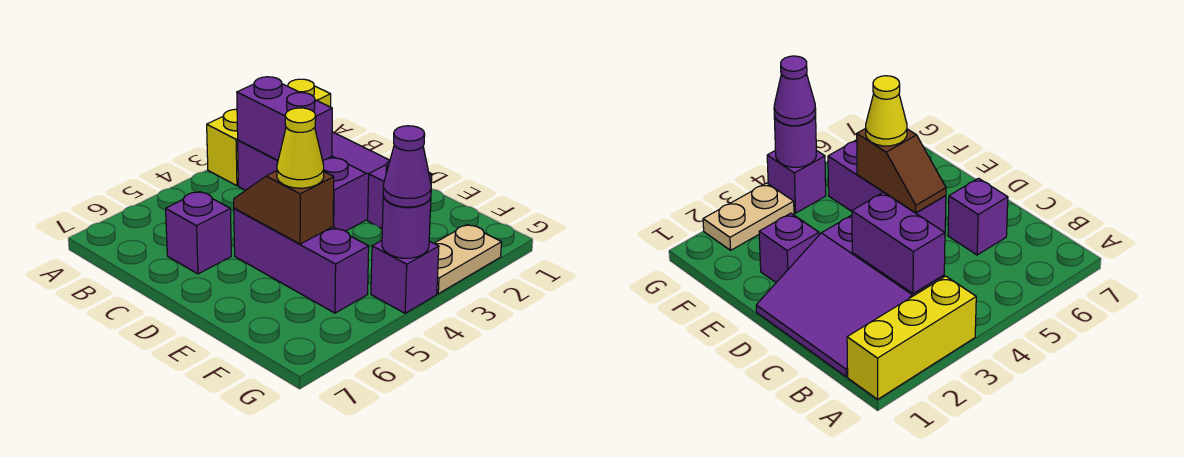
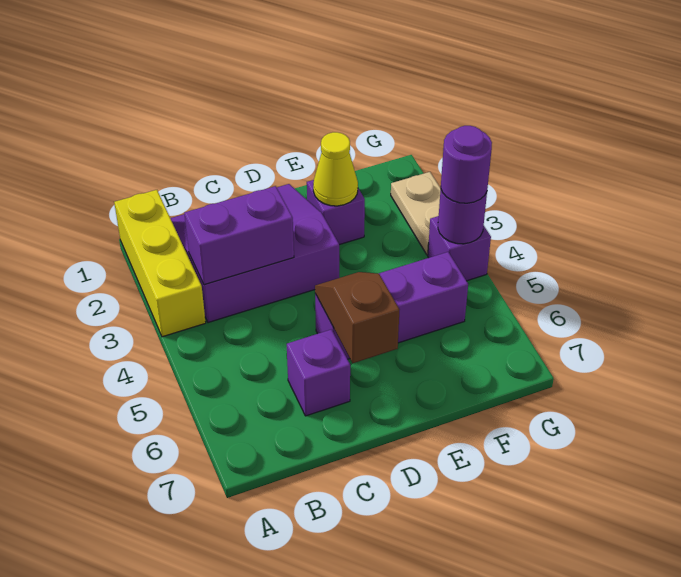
brown 1x2 slope [234,171,334,244] -> brown 1x2 slope turned to [315,272,399,363]
yellow 1x1 cone [277,108,324,188] -> yellow 1x1 cone moved to [313,132,358,206]
purple 1x1 cone [383,126,431,207] -> purple 1x1 round brick [441,126,492,203]

